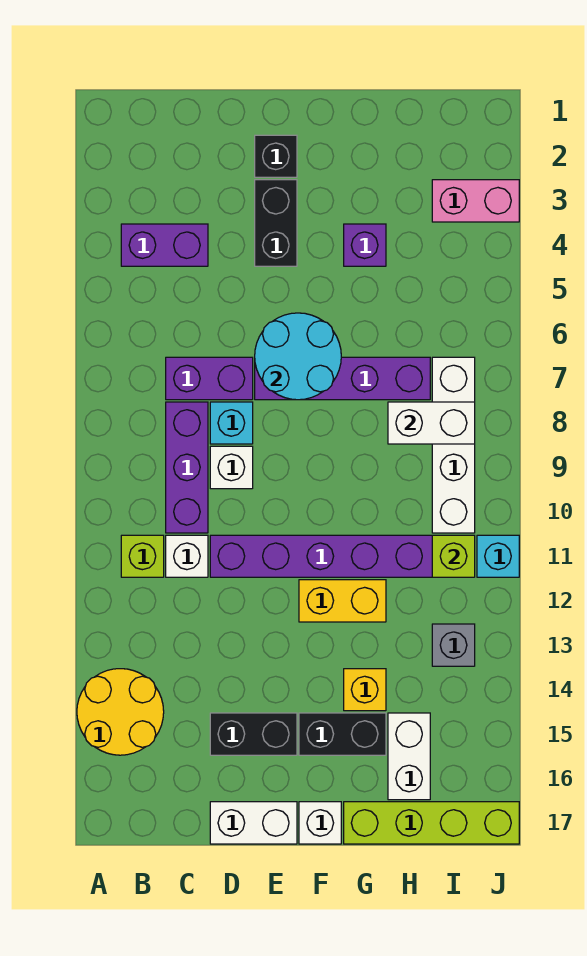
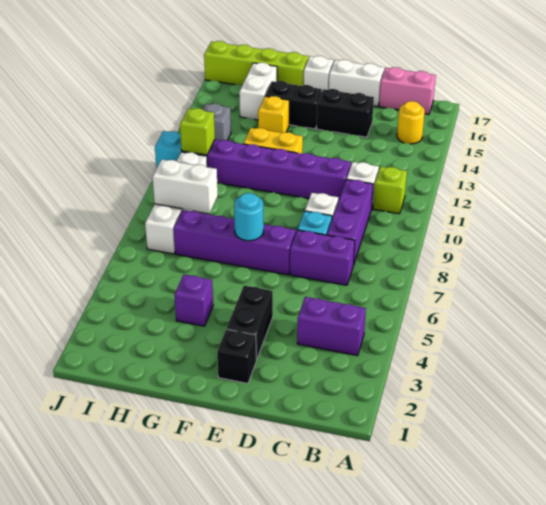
yellow 2x2 round brick [77,669,164,755] -> yellow 1x1 round brick [397,101,425,144]
cyan 2x2 round brick [255,313,341,400] -> cyan 1x1 round brick [234,193,264,241]
pink 1x2 brick [432,180,519,222] -> pink 1x2 brick moved to [379,67,436,114]

